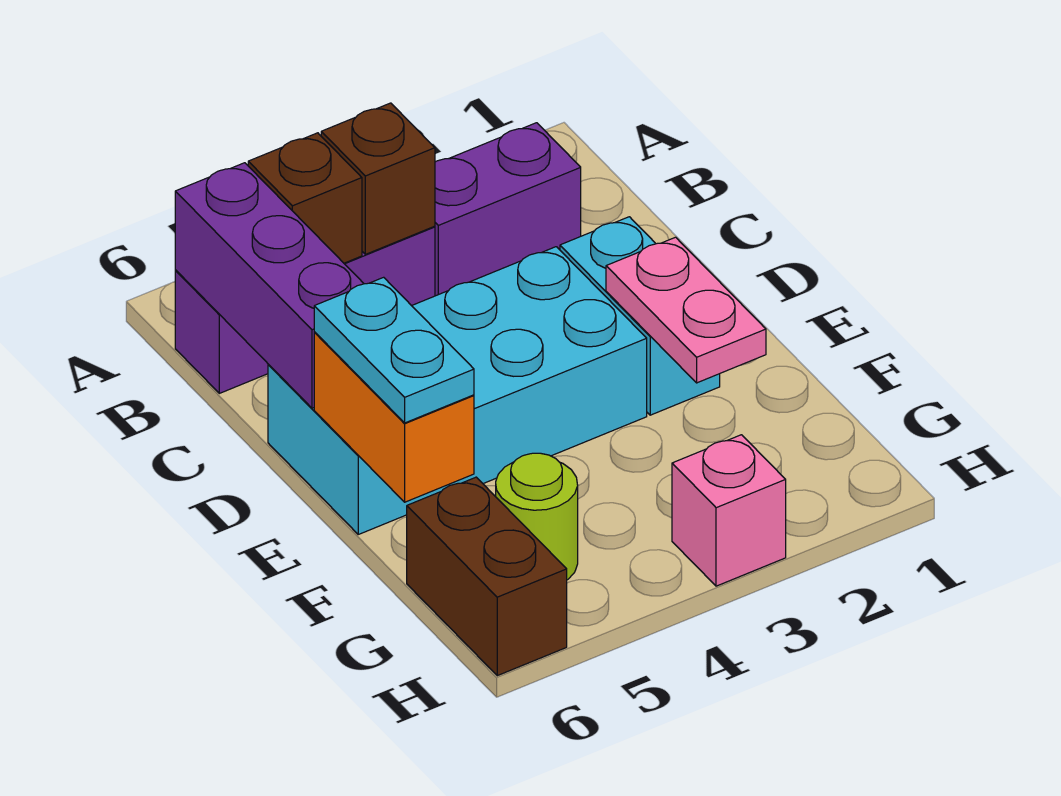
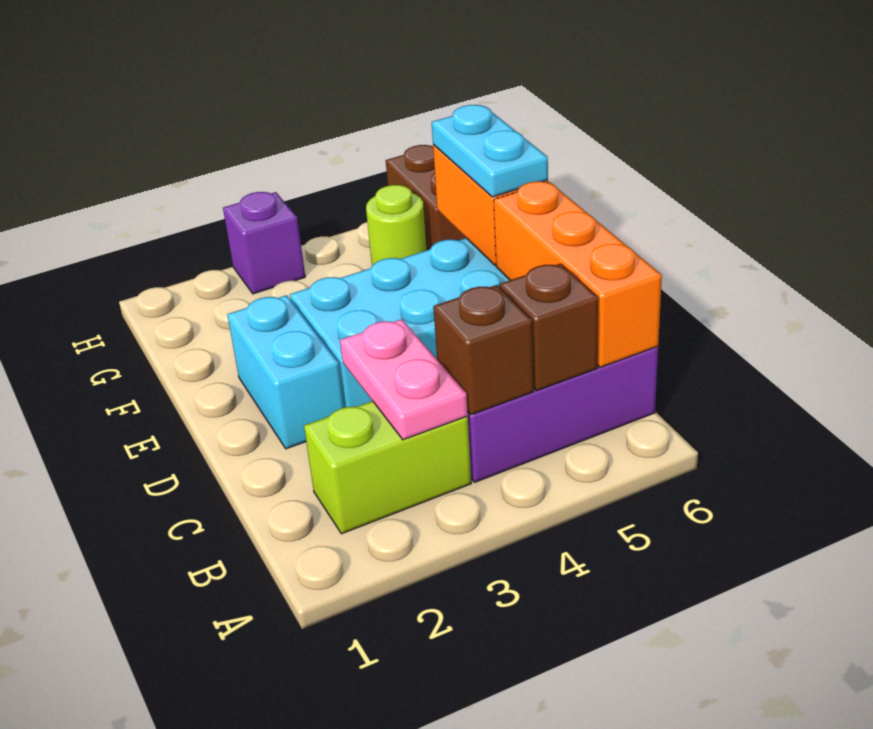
purple 1x2 brick [434,123,581,296] -> lime 1x2 brick [304,401,471,534]
purple 1x3 brick [175,163,364,408] -> orange 1x3 brick [494,182,662,367]
pink 1x2 plate [606,237,766,383] -> pink 1x2 plate moved to [340,319,468,440]
pink 1x1 brick [672,435,786,586] -> purple 1x1 brick [223,192,305,294]

